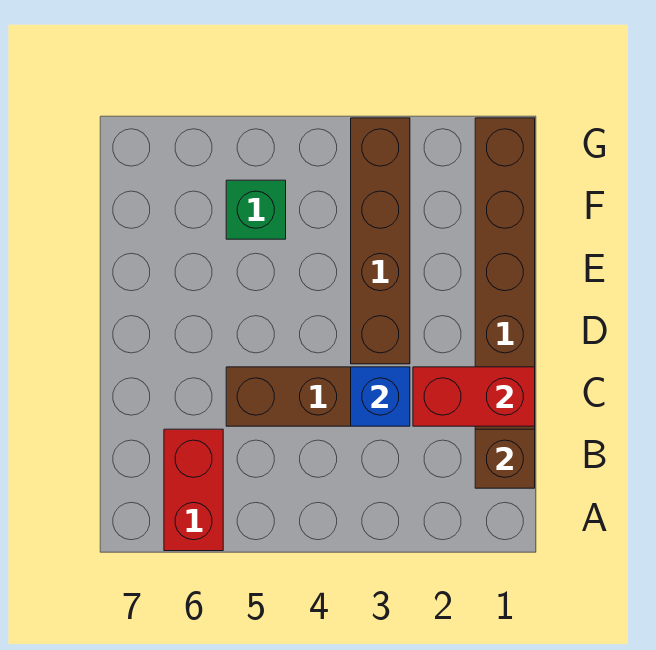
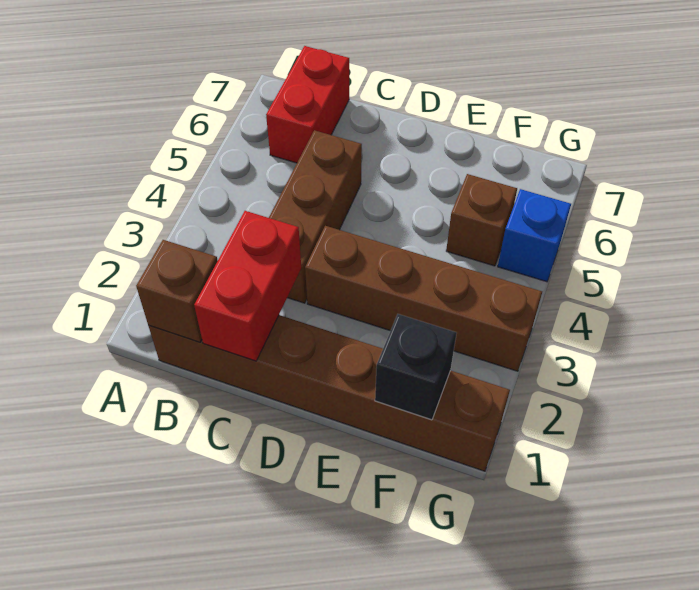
red 1x2 brick [164,429,223,551] -> red 1x2 brick turned to [266,46,349,163]
blue 1x1 brick [351,367,410,426] -> blue 1x1 brick moved to [498,189,571,282]
none -> black 1x1 brick [375,314,456,420]
green 1x1 brick [226,180,286,239] -> brown 1x1 brick [446,174,517,266]

